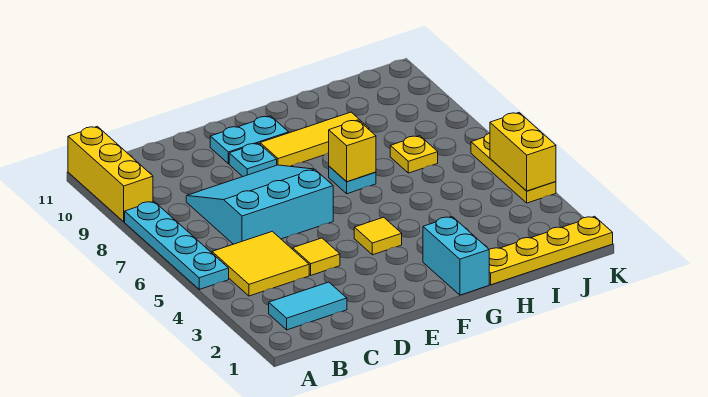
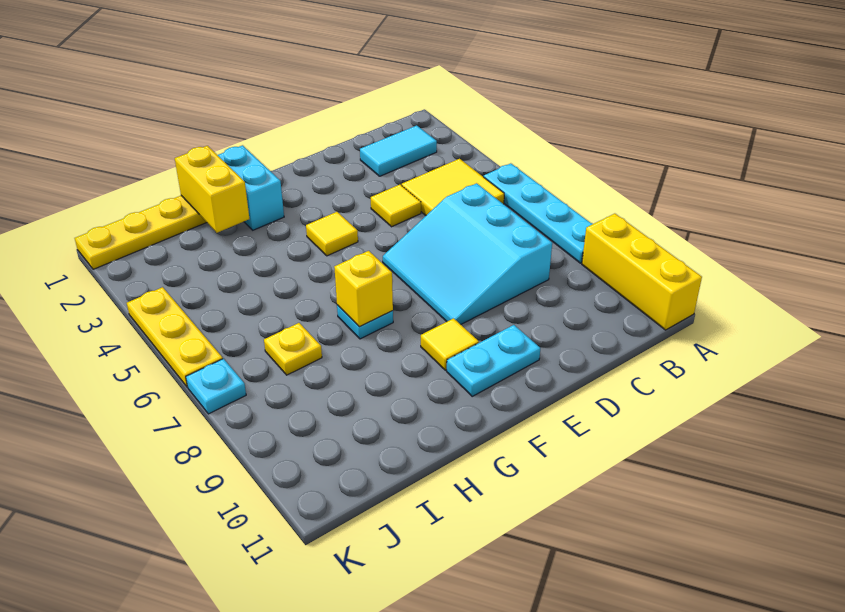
cyan 3x3 slope [186,165,333,244] -> cyan 3x3 slope turned to [383,183,552,324]
cyan 1x1 plate [229,143,277,177] -> cyan 1x1 plate moved to [186,359,246,414]
yellow 1x3 tile [260,112,369,166] -> yellow 1x1 tile [421,318,479,370]
yellow 1x2 brick [490,113,556,191] -> yellow 1x2 brick moved to [175,146,249,233]

